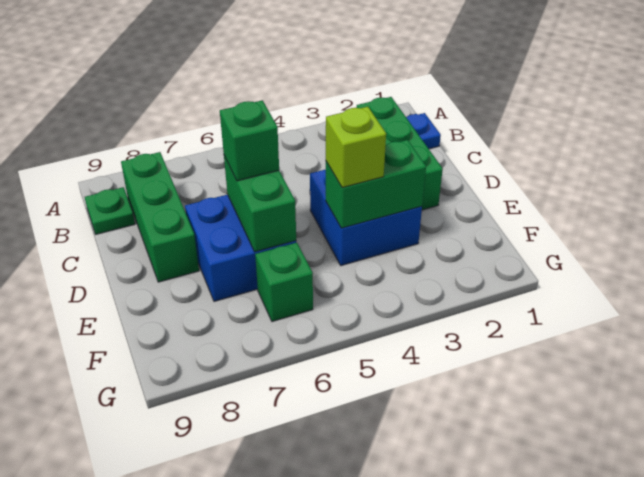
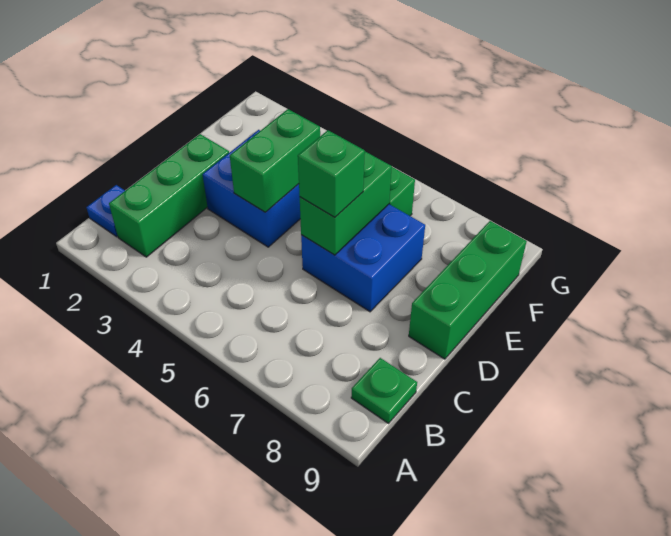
green 1x3 brick [121,152,199,282] -> green 1x3 brick moved to [409,221,527,359]
green 1x2 brick [326,140,426,228] -> green 1x2 brick turned to [230,109,320,212]
lime 1x1 brick [326,107,386,188] -> none

